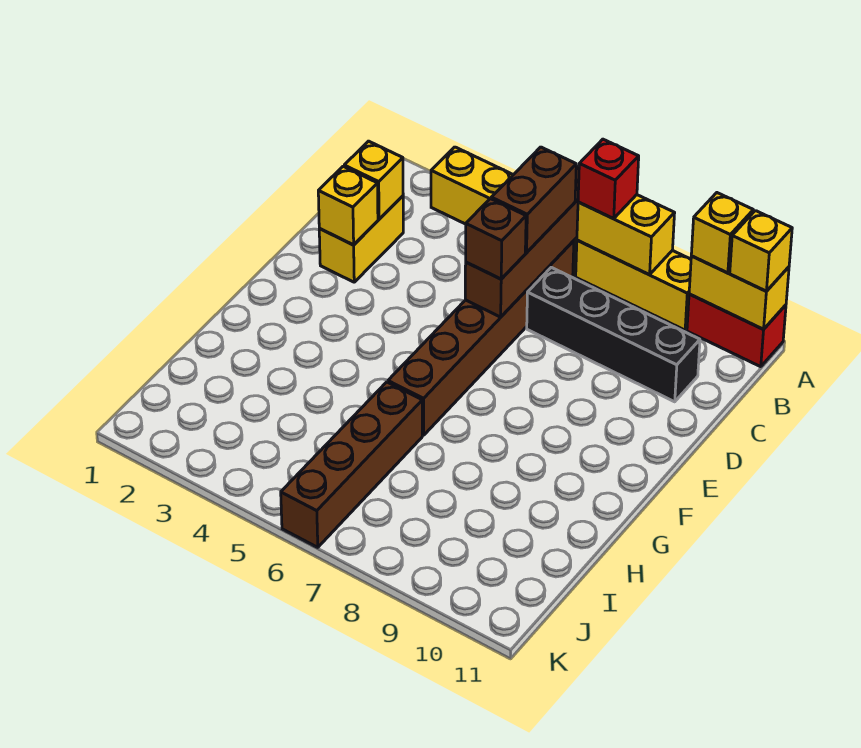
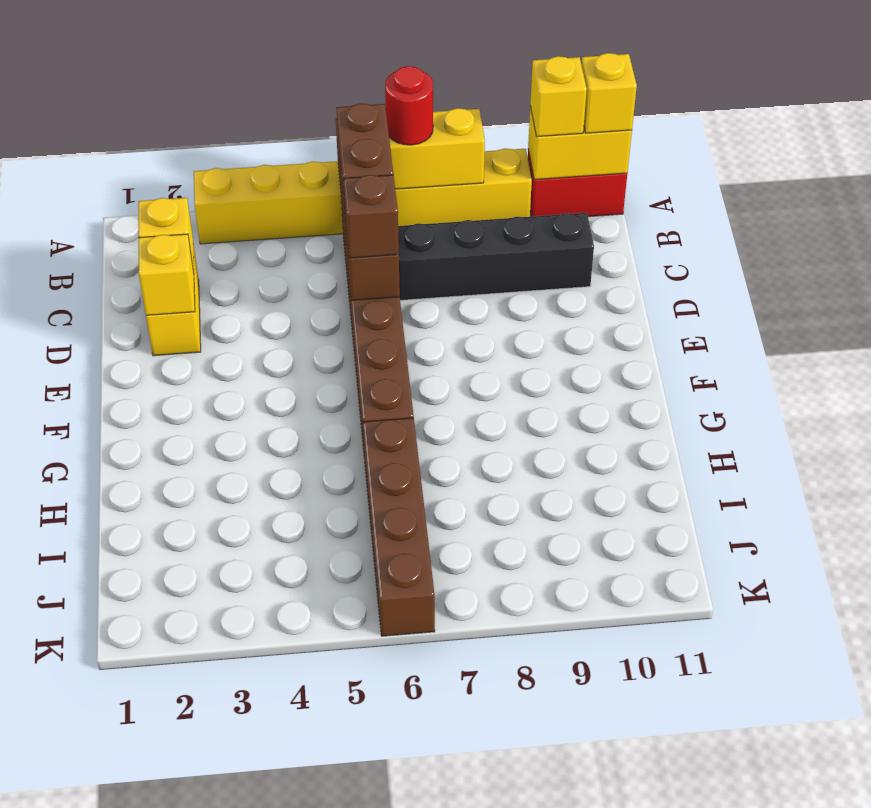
red 1x1 brick [578,139,639,219] -> red 1x1 round brick [385,66,433,145]

